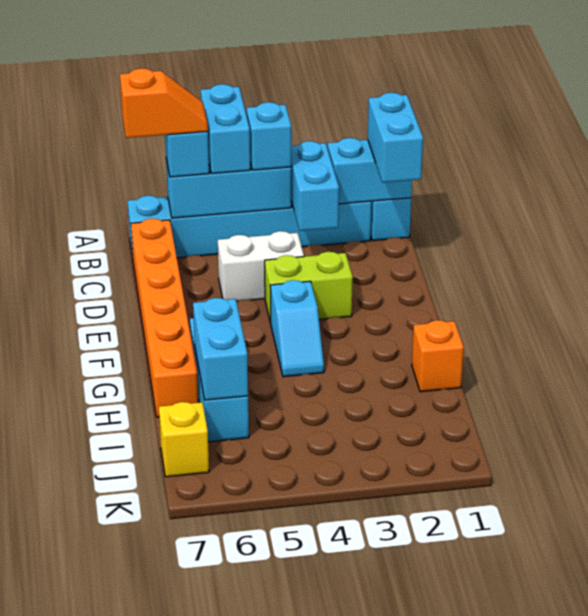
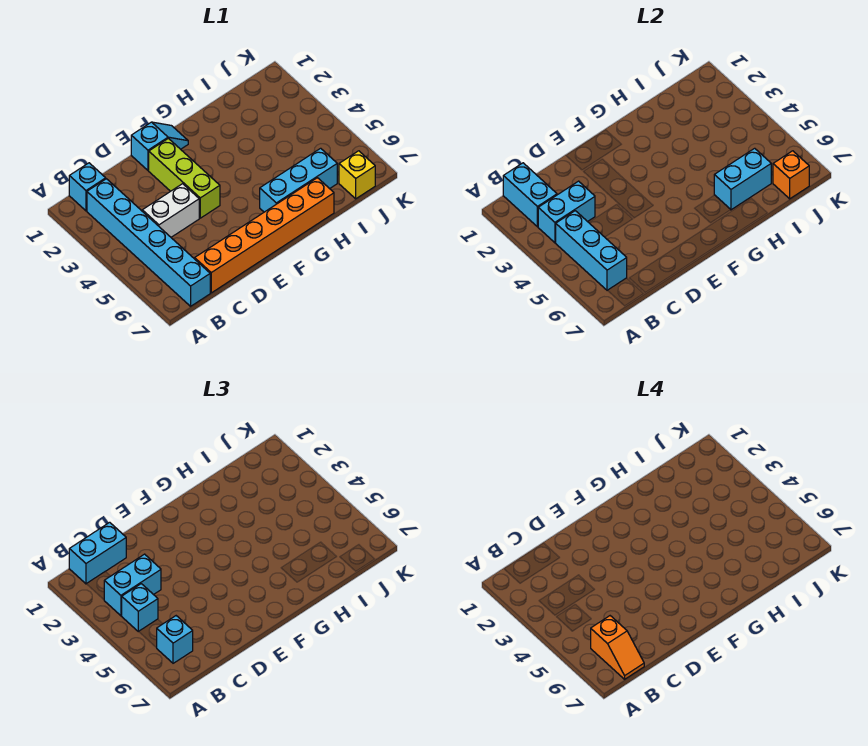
cyan 1x2 brick [201,84,250,174] -> cyan 1x2 brick moved to [104,554,161,616]
orange 1x2 slope [120,68,208,138] -> orange 1x2 slope turned to [591,616,644,679]
white 1x2 brick [218,231,304,301] -> white 1x2 brick turned to [142,184,199,237]
lime 1x2 brick [265,251,353,323] -> lime 1x3 brick [149,138,220,218]
cyan 1x2 slope [270,280,324,377] -> cyan 1x2 slope moved to [131,122,188,170]
orange 1x1 brick [412,320,464,392] -> orange 1x1 brick moved to [773,151,809,199]

